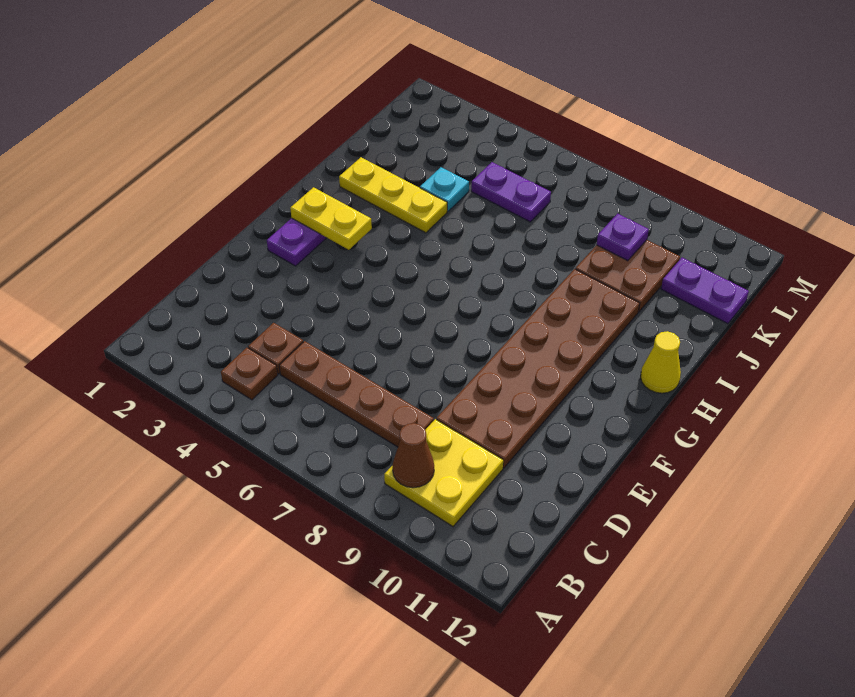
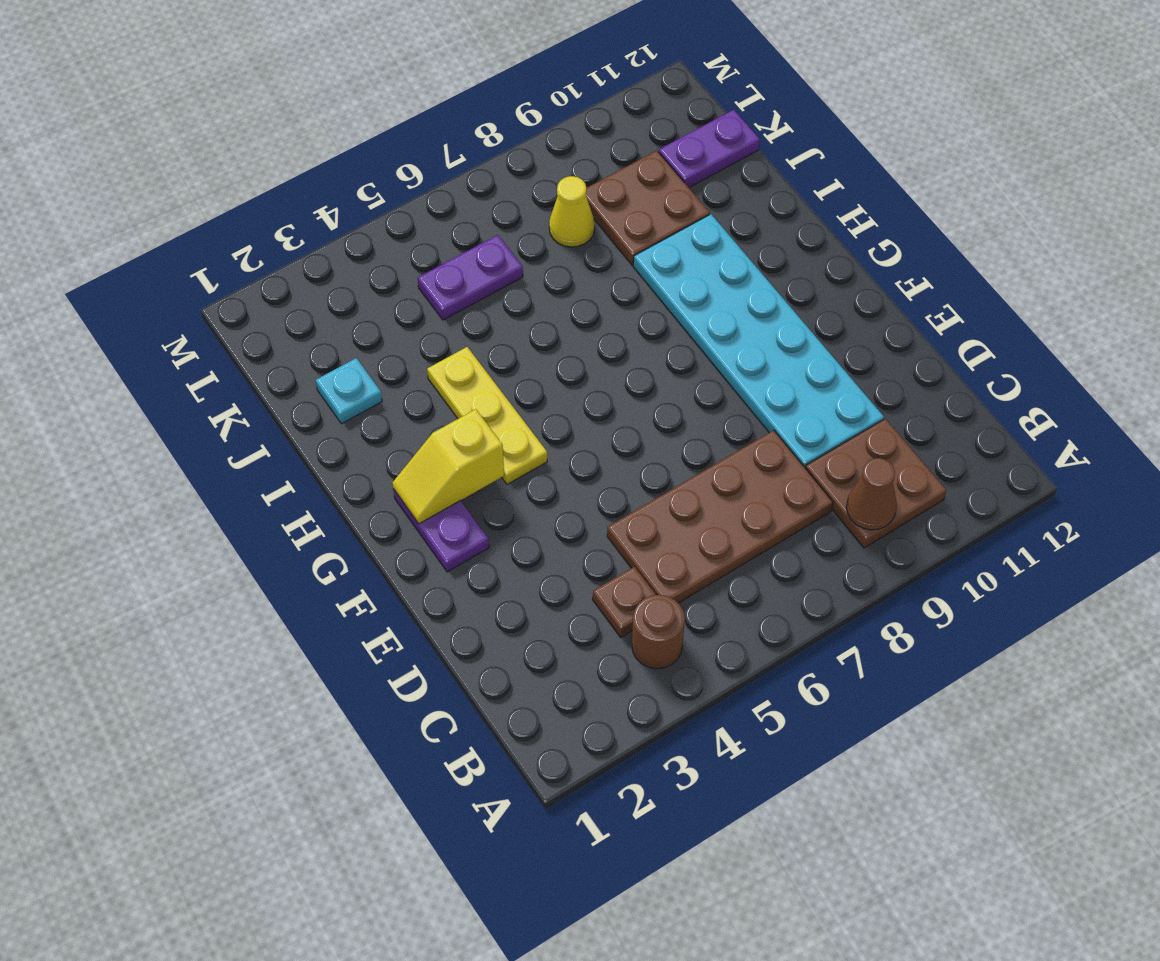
brown 1x1 plate [221,348,278,400] -> brown 1x1 round brick [632,595,685,669]
yellow 2x2 plate [384,419,503,526] -> brown 2x2 plate [805,419,946,548]
brown 1x4 plate [279,341,434,447] -> brown 2x4 plate [607,430,833,603]
brown 2x6 plate [436,269,640,468] -> cyan 2x6 plate [633,214,884,468]
yellow 1x2 plate [290,187,372,250] -> yellow 1x2 slope [392,409,504,524]
yellow 1x1 cone [641,331,681,393] -> yellow 1x1 cone moved to [549,176,595,247]
yellow 1x3 plate [339,157,447,233] -> yellow 1x3 plate turned to [427,347,547,484]
cyan 1x1 plate [420,167,469,211] -> cyan 1x1 plate moved to [316,358,382,424]
purple 1x1 plate [597,214,649,261] -> none

